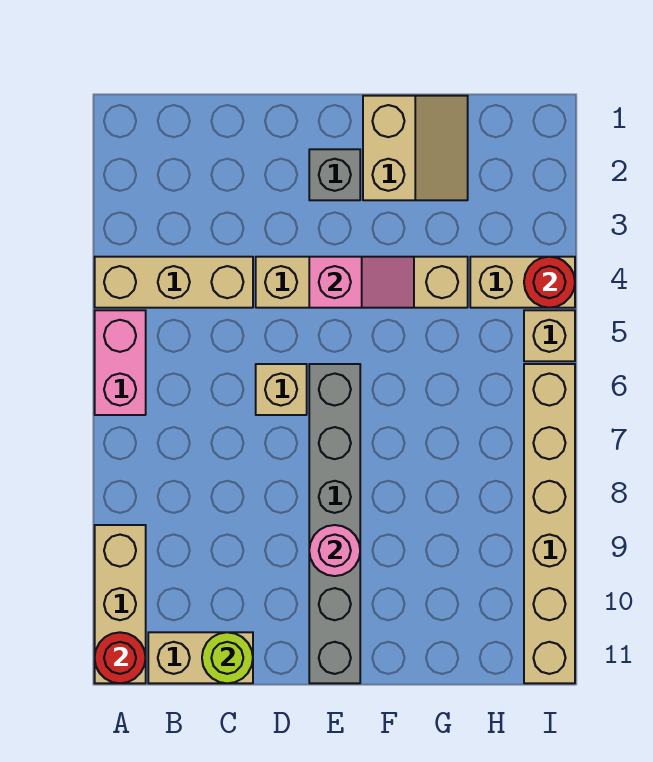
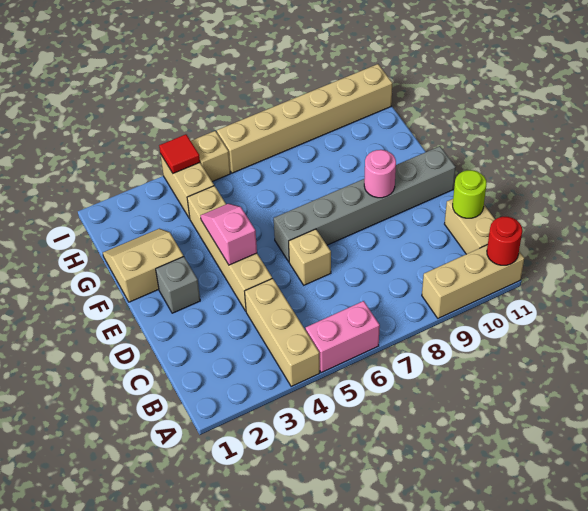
red 1x1 round brick [524,257,575,308] -> red 1x1 tile [159,134,200,173]

